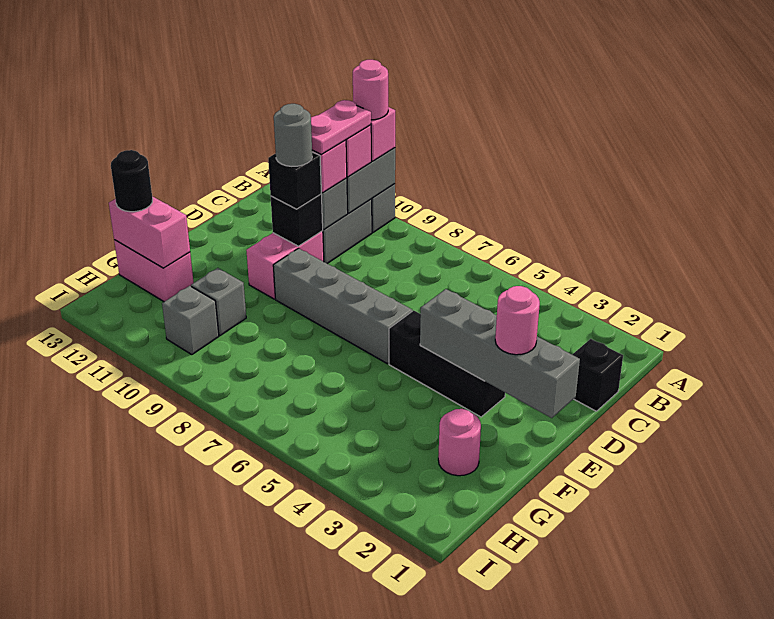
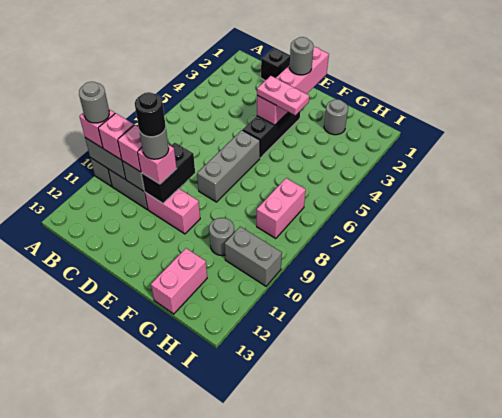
pink 1x1 round brick [353,60,388,120] -> grey 1x1 round brick [79,82,109,123]
pink 1x2 plate [311,100,371,155] -> pink 1x2 plate moved to [257,76,309,115]
black 1x1 brick [271,194,323,246] -> black 1x2 brick [141,143,195,203]
black 1x1 brick [268,152,322,209] -> pink 1x1 brick [138,145,177,184]
grey 1x4 brick [420,289,580,418] -> pink 1x4 brick [257,47,329,125]
pink 1x1 round brick [495,286,540,355] -> grey 1x1 round brick [290,37,314,75]
grey 1x4 brick [273,248,412,364] -> grey 1x3 brick [197,130,260,202]
pink 1x1 round brick [438,409,481,476] -> grey 1x1 round brick [324,99,348,135]
grey 1x1 brick [191,268,246,336] -> grey 1x1 round brick [209,218,234,256]
pink 1x2 brick [109,196,190,268] -> pink 1x2 brick moved to [257,178,306,239]
black 1x1 round brick [111,150,153,212] -> black 1x1 round brick moved to [135,92,166,137]
grey 1x1 brick [162,286,219,354] -> grey 1x2 brick [225,227,282,286]

